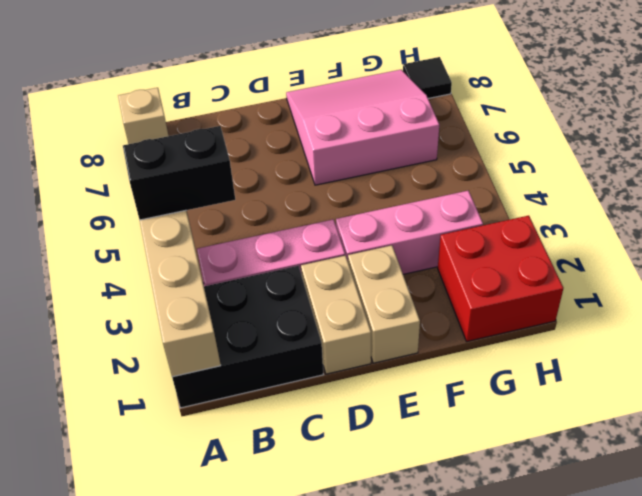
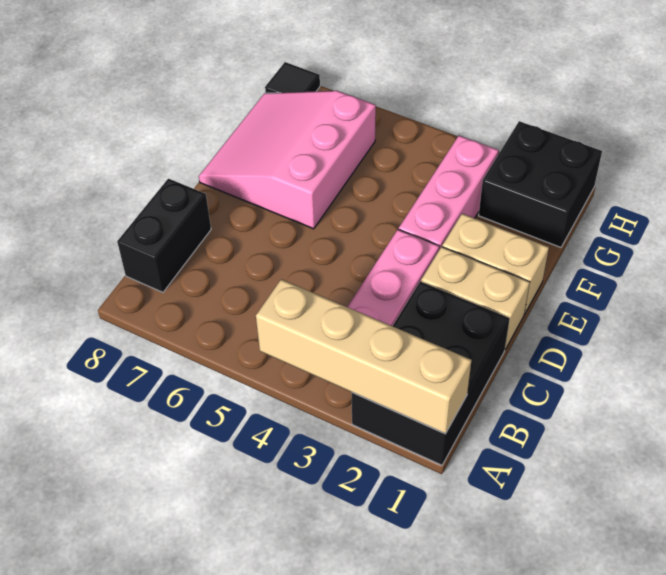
black 1x2 brick [123,126,235,220] -> black 1x2 brick moved to [117,179,211,292]
tan 1x1 brick [118,88,169,144] -> none
red 2x2 brick [438,216,563,341] -> black 2x2 brick [479,121,602,247]

